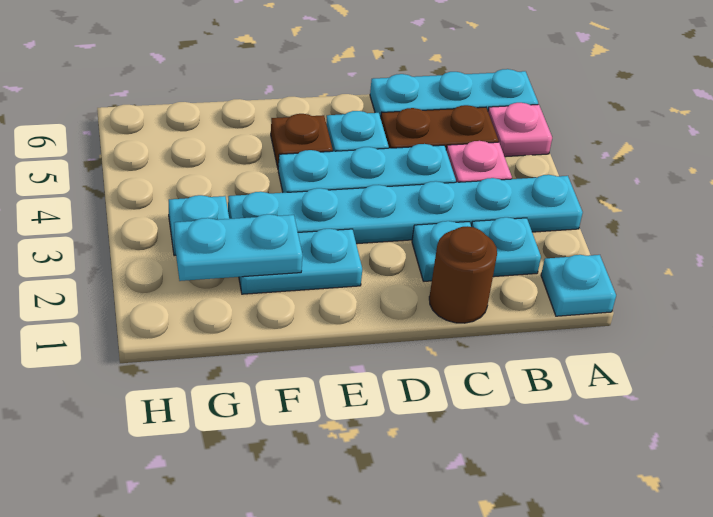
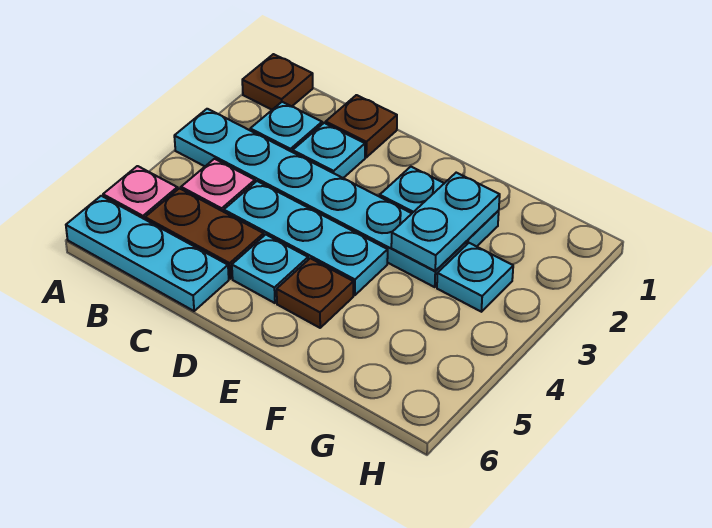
cyan 1x1 plate [541,255,616,316] -> brown 1x1 plate [242,54,313,110]
brown 1x1 round brick [429,226,497,323] -> brown 1x1 plate [326,95,397,157]
cyan 1x2 plate [174,214,303,281] -> cyan 1x2 plate turned to [391,173,500,271]

